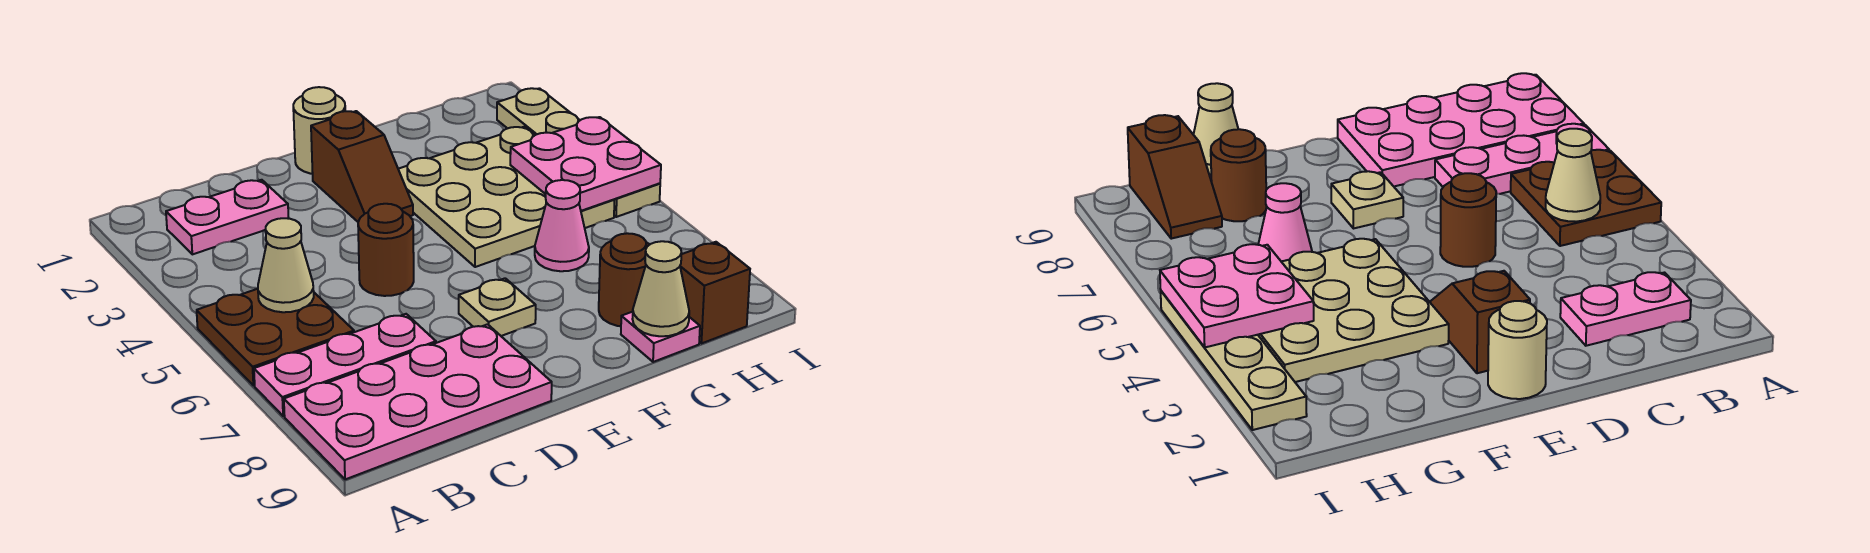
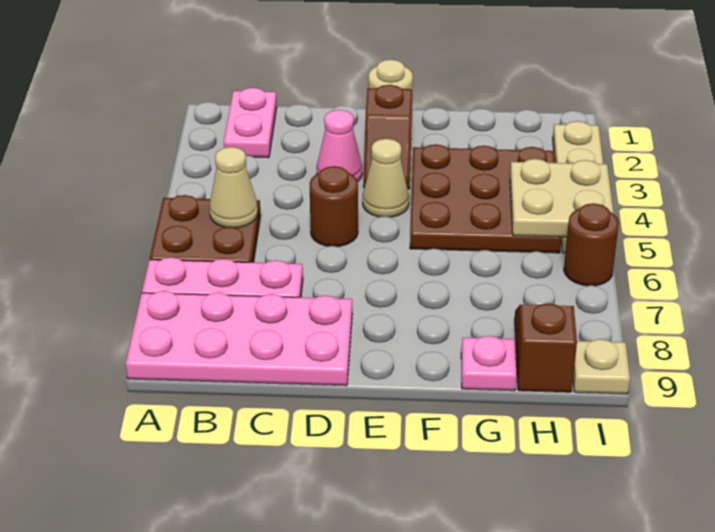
pink 1x2 plate [166,180,289,254] -> pink 1x2 plate turned to [224,88,277,158]
tan 1x1 plate [459,278,536,336] -> tan 1x1 plate moved to [573,339,630,394]
tan 3x3 plate [398,127,614,267] -> brown 3x3 plate [410,144,561,253]
pink 1x1 cone [535,180,589,271] -> pink 1x1 cone moved to [317,110,362,182]
brown 1x1 round brick [599,233,650,326] -> brown 1x1 round brick moved to [564,203,619,286]
tan 1x1 cone [633,241,689,336] -> tan 1x1 cone moved to [363,139,409,217]
pink 2x2 plate [510,117,661,211] -> tan 2x2 plate [510,159,614,237]

